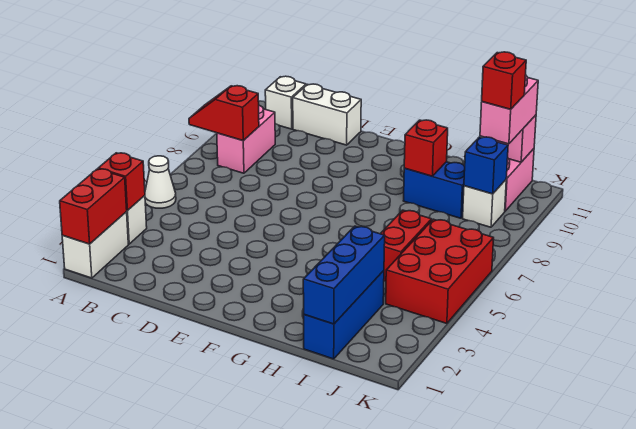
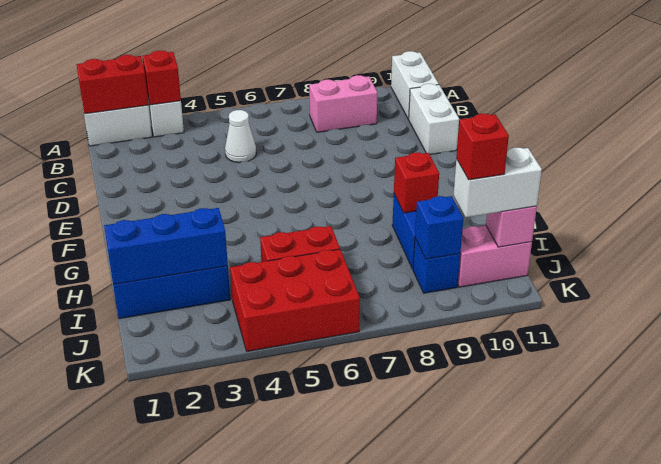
white 1x1 cone [145,156,176,208] -> white 1x1 cone moved to [225,110,256,163]
red 1x2 slope [189,86,259,141] -> none
white 1x1 brick [265,76,306,129] -> white 1x2 brick [391,51,439,119]
white 1x1 brick [463,180,506,227] -> blue 1x1 brick [413,238,460,293]
pink 1x2 brick [480,75,538,144] -> white 1x2 brick [454,147,542,217]

